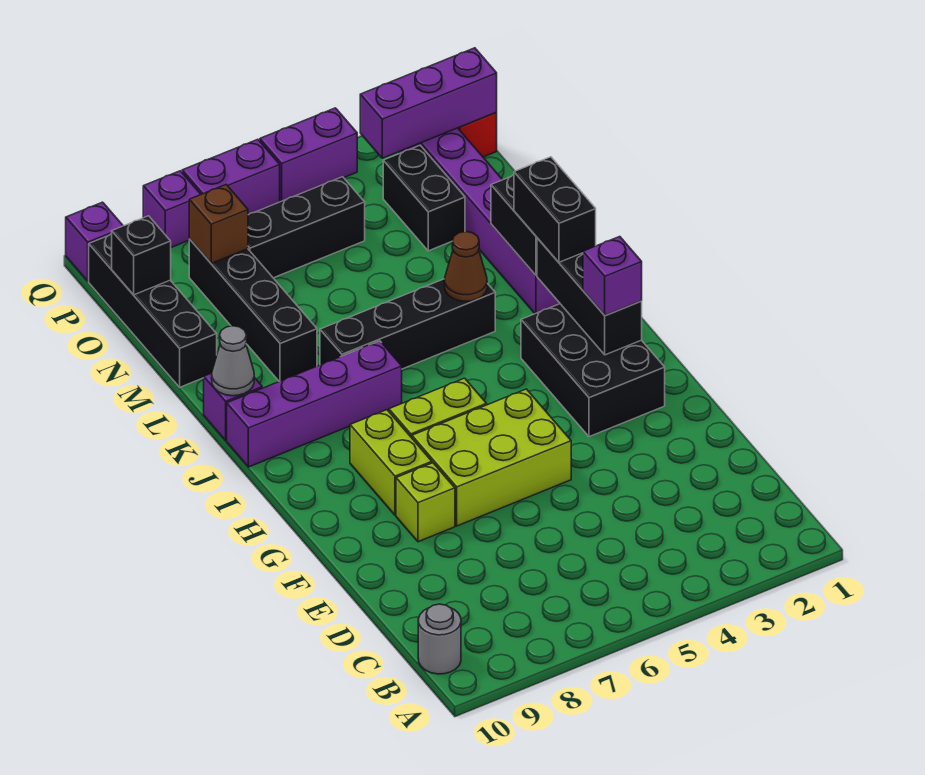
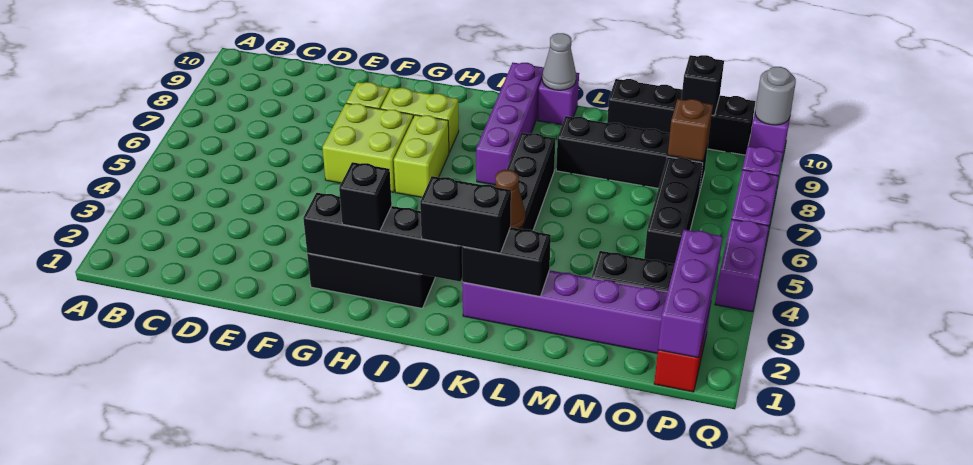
grey 1x1 round brick [418,604,461,674] -> grey 1x1 round brick moved to [755,67,796,125]
lime 2x3 brick [412,389,571,526] -> lime 2x2 brick [322,103,413,192]
black 1x3 brick [537,238,642,355] -> black 1x4 brick [303,193,462,281]
purple 1x1 brick [583,237,642,315] -> black 1x1 brick [339,162,392,231]

